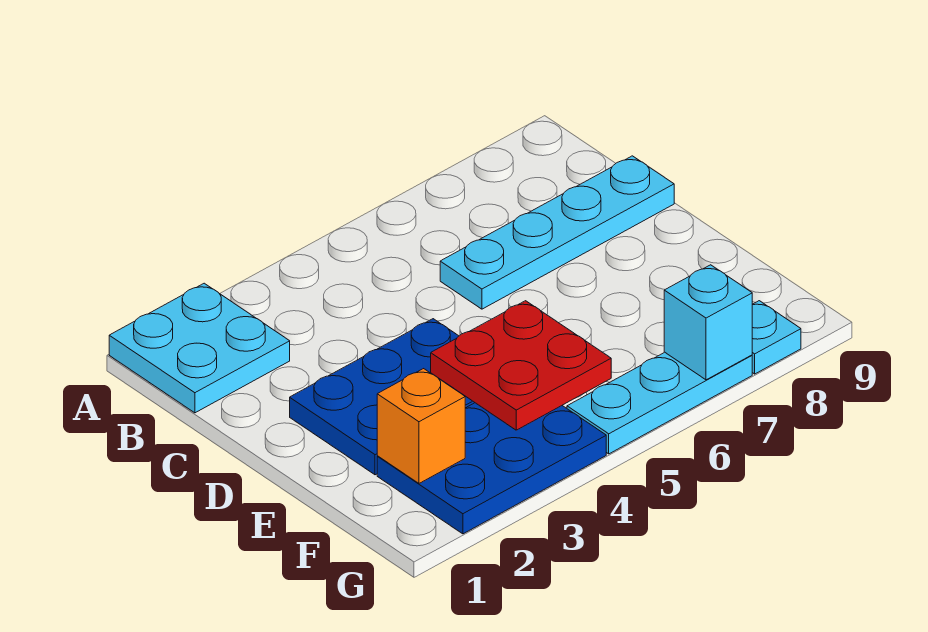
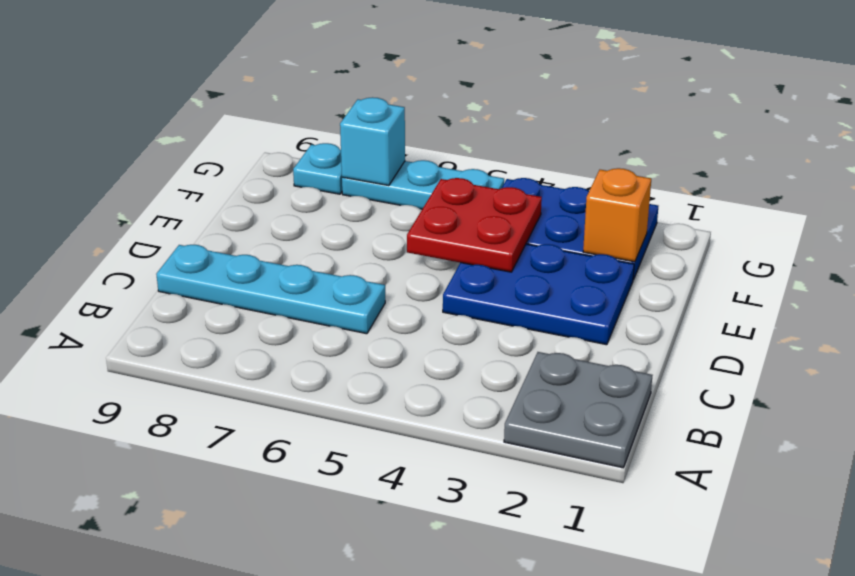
cyan 2x2 plate [109,283,290,413] -> grey 2x2 plate [504,352,652,468]

